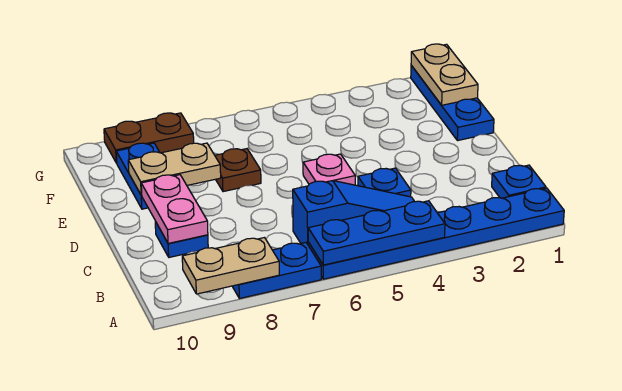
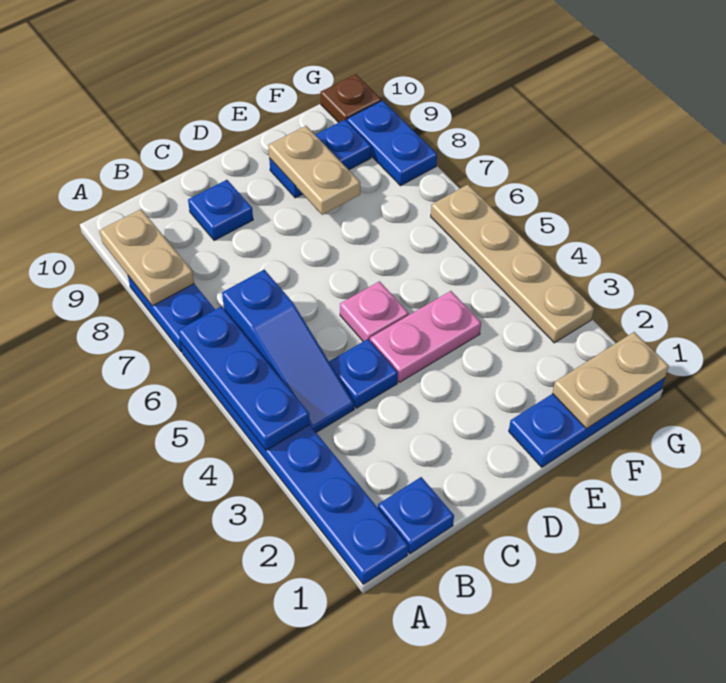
pink 1x2 plate [141,175,208,243] -> pink 1x2 plate moved to [370,291,481,382]
brown 1x1 plate [215,149,261,192] -> brown 1x1 plate moved to [321,74,381,123]
none -> tan 1x4 plate [431,185,594,343]
brown 1x2 plate [104,113,194,163] -> blue 1x2 plate [347,101,437,186]

